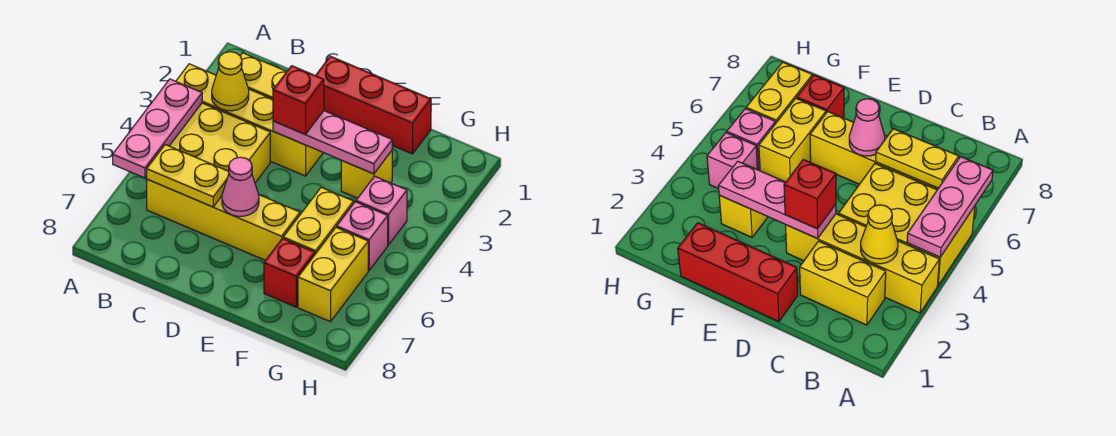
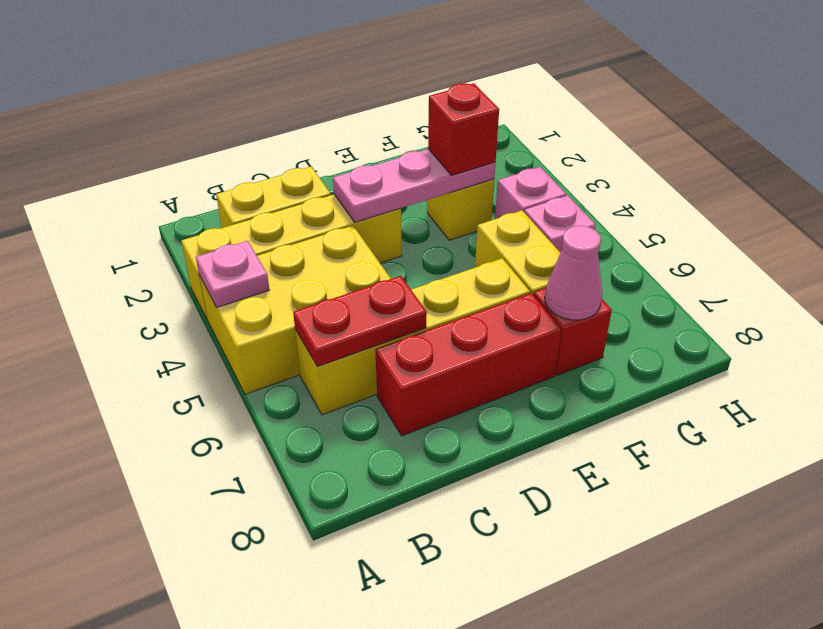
pink 1x3 plate [113,79,202,178] -> pink 1x1 plate [196,241,269,307]
yellow 1x1 cone [212,52,249,111] -> none
yellow 1x2 plate [147,145,229,207] -> red 1x2 plate [293,276,427,367]
red 1x3 brick [315,56,431,154] -> red 1x3 brick moved to [375,293,561,436]
red 1x1 brick [273,66,324,134] -> red 1x1 brick moved to [428,83,499,175]
pink 1x1 cone [222,157,259,216] -> pink 1x1 cone moved to [545,226,602,320]
yellow 1x2 brick [298,227,368,322] -> none

